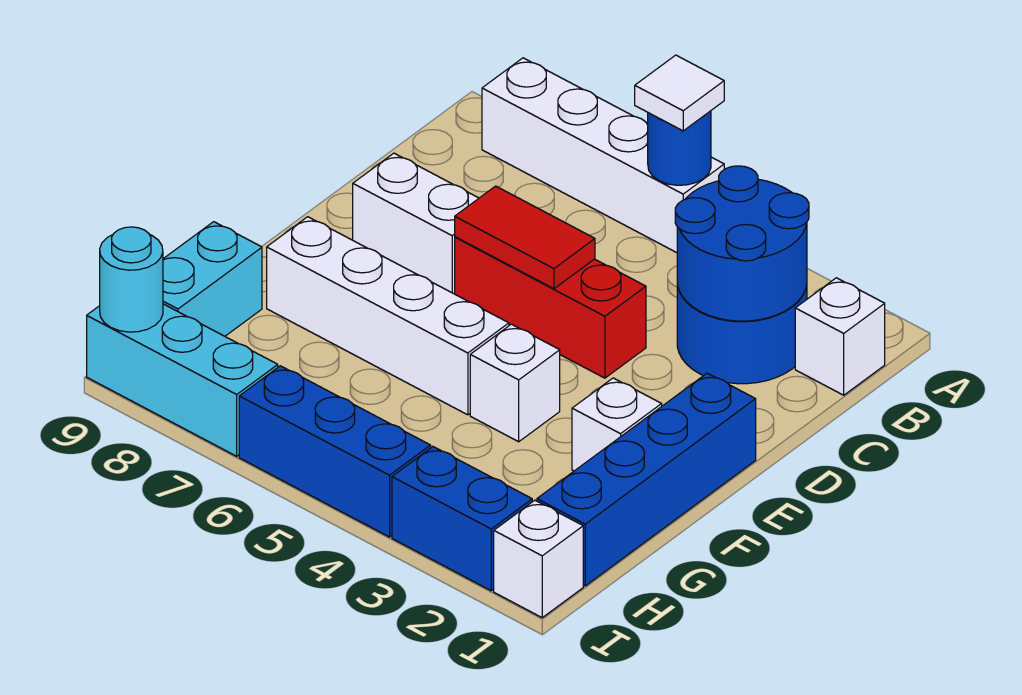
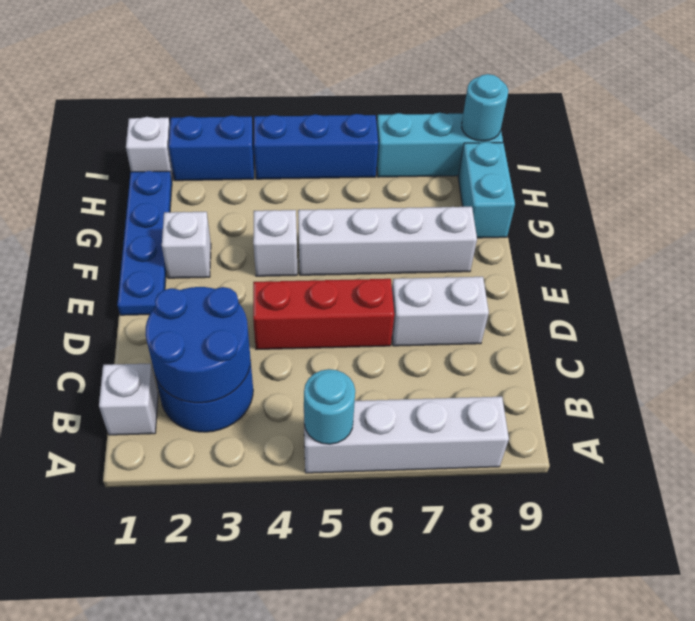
blue 1x1 round brick [648,111,711,185] -> cyan 1x1 round brick [304,369,355,444]
white 1x1 tile [635,55,724,131] -> none
red 1x2 tile [455,186,595,289] -> none
blue 1x4 brick [537,373,756,586] -> blue 1x4 plate [117,171,172,315]

